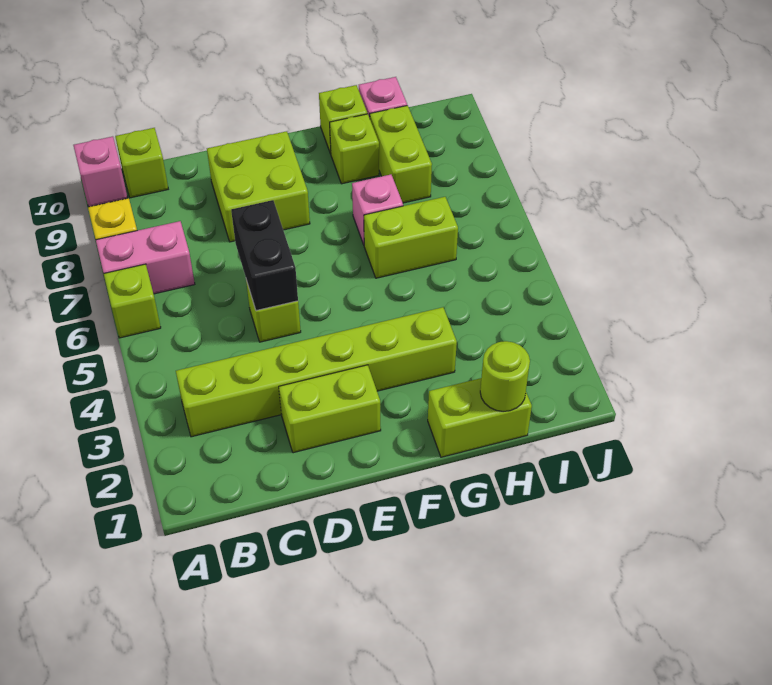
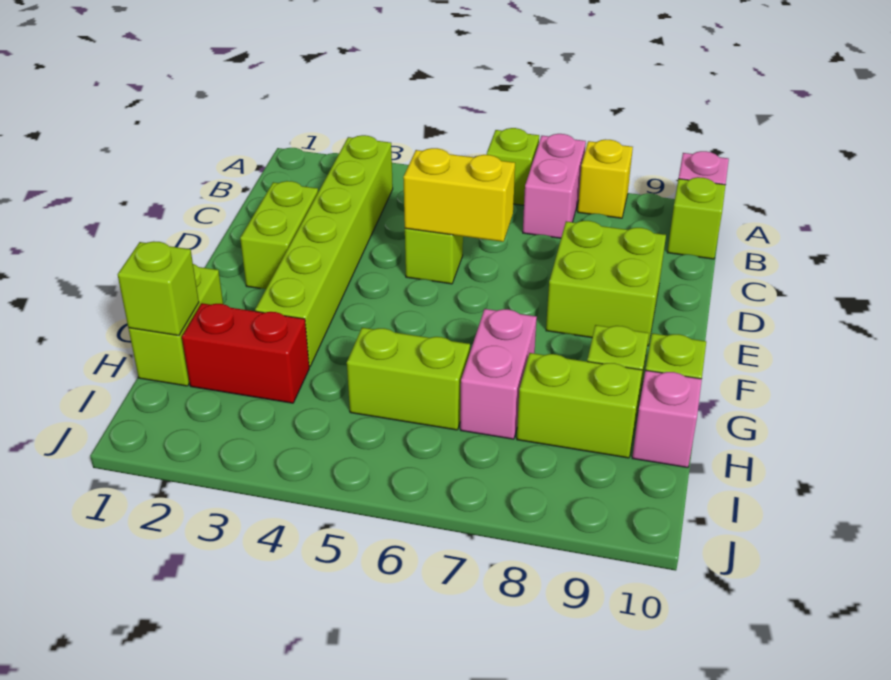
black 1x2 brick [231,200,298,311] -> yellow 1x2 brick [403,148,515,242]
lime 1x2 brick [364,197,458,278] -> lime 1x2 brick turned to [347,328,470,430]
pink 1x1 brick [352,174,403,245] -> pink 1x2 brick [460,309,537,439]
lime 1x1 round brick [480,341,530,411] -> lime 1x1 brick [118,241,199,336]
none -> red 1x2 brick [182,303,309,403]

